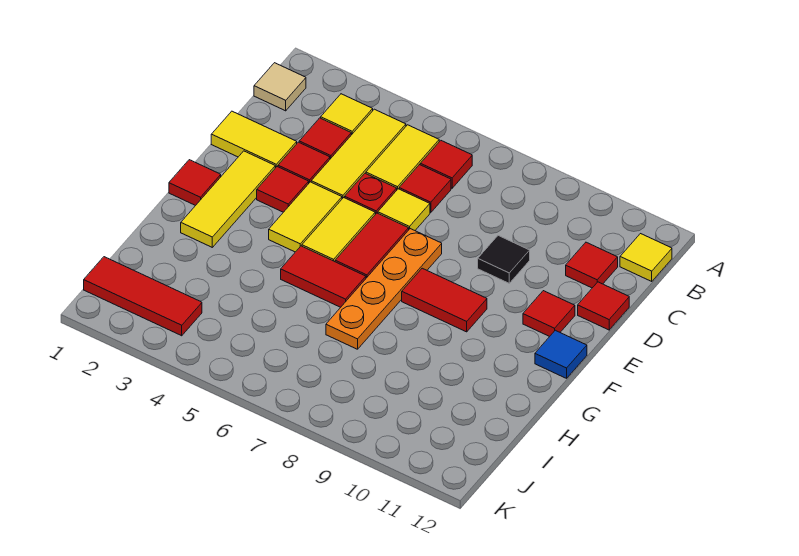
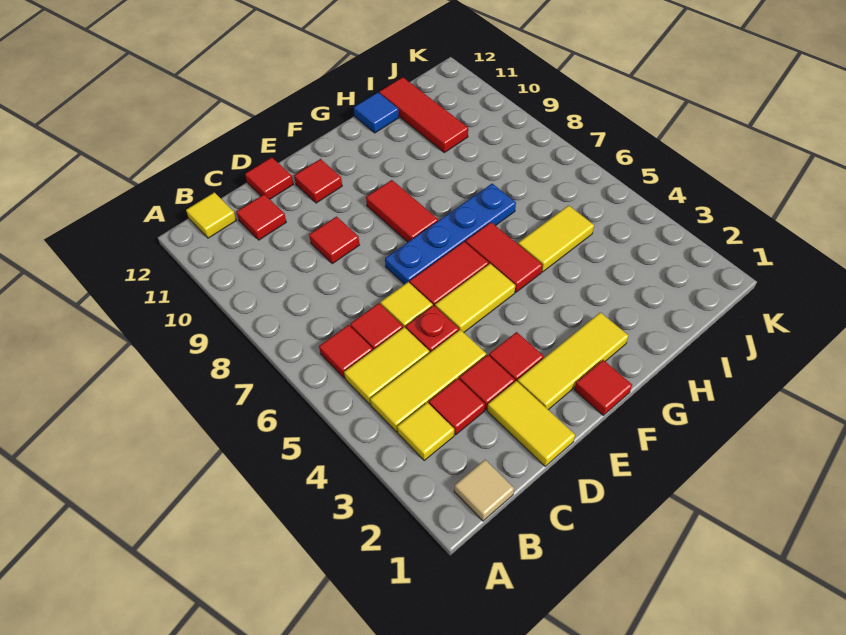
black 1x1 tile [478,236,530,283] -> red 1x1 tile [309,217,359,264]
yellow 1x2 tile [269,182,342,252] -> yellow 1x2 tile moved to [518,205,594,272]
orange 1x4 plate [326,229,442,349] -> blue 1x4 plate [385,184,516,284]
blue 1x1 tile [535,330,587,378] -> blue 1x1 tile moved to [354,93,399,133]
red 1x3 tile [84,257,202,336] -> red 1x3 tile moved to [379,77,468,153]

